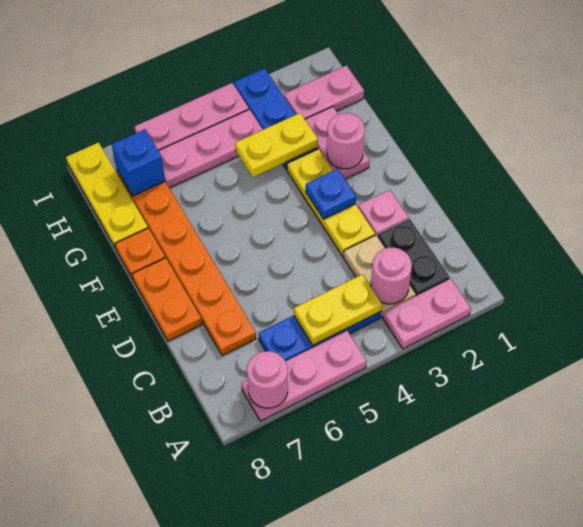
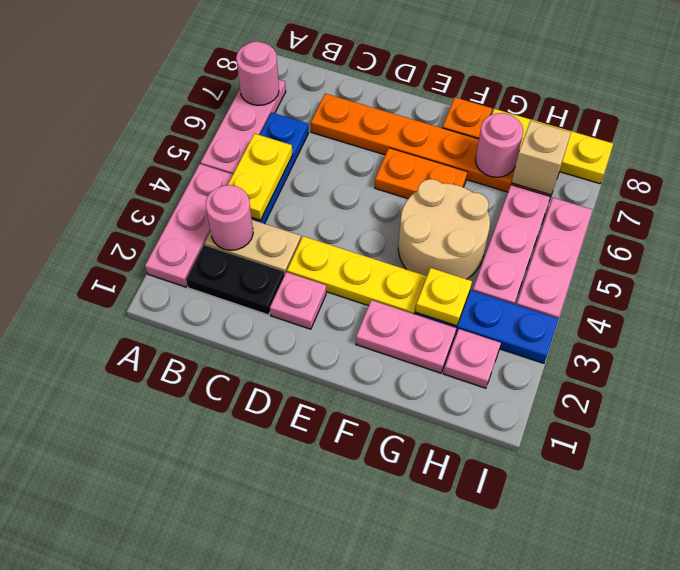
pink 1x2 plate [383,279,471,349] -> pink 1x3 plate [145,164,233,287]
orange 1x2 plate [132,258,202,341] -> orange 1x2 plate moved to [375,148,467,199]
blue 1x1 plate [306,169,356,219] -> none
pink 1x1 round brick [327,113,365,169] -> pink 1x1 round brick moved to [475,113,523,177]
none -> tan 2x2 round brick [398,179,490,279]
yellow 1x2 plate [235,113,318,177] -> yellow 1x1 plate [415,268,472,326]
pink 1x2 plate [284,66,364,119] -> pink 1x1 plate [444,329,501,388]
blue 1x1 brick [112,129,165,196] -> tan 1x1 brick [511,121,571,195]

